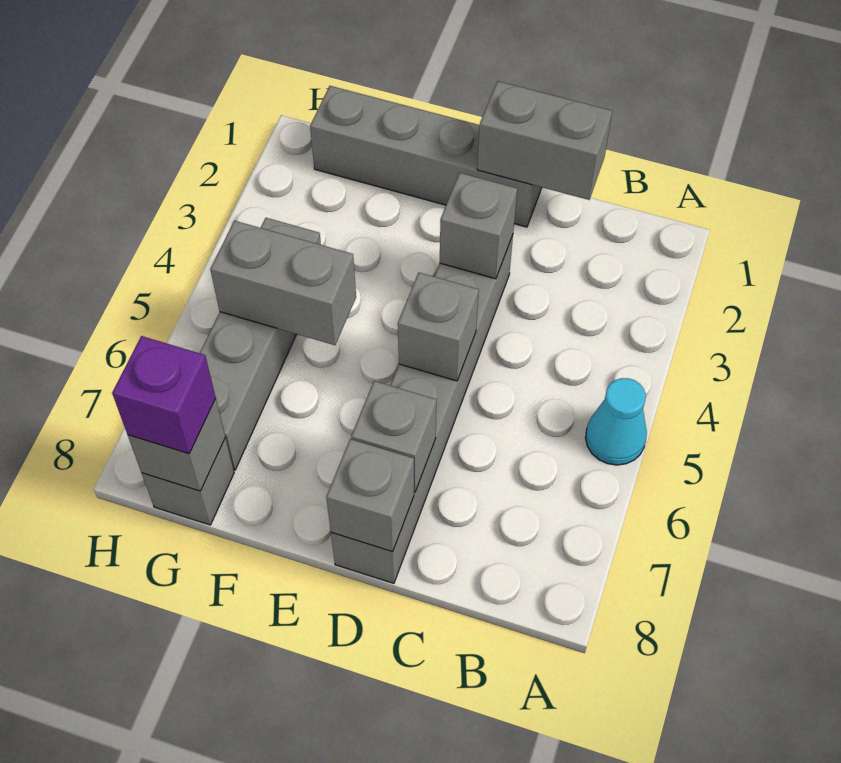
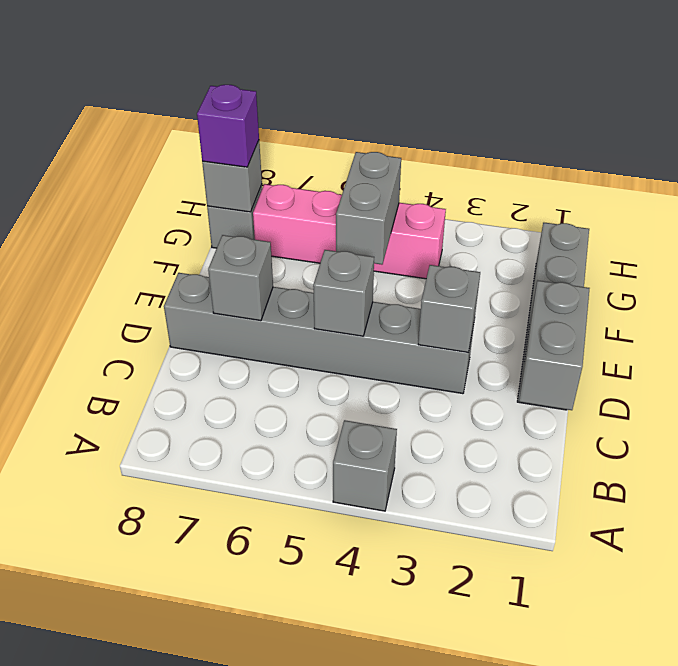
cyan 1x1 cone [586,378,647,465] -> none
grey 1x1 brick [326,439,414,552] -> grey 1x1 brick moved to [333,420,397,511]
grey 1x4 brick [200,218,321,470] -> pink 1x4 brick [253,184,446,279]

